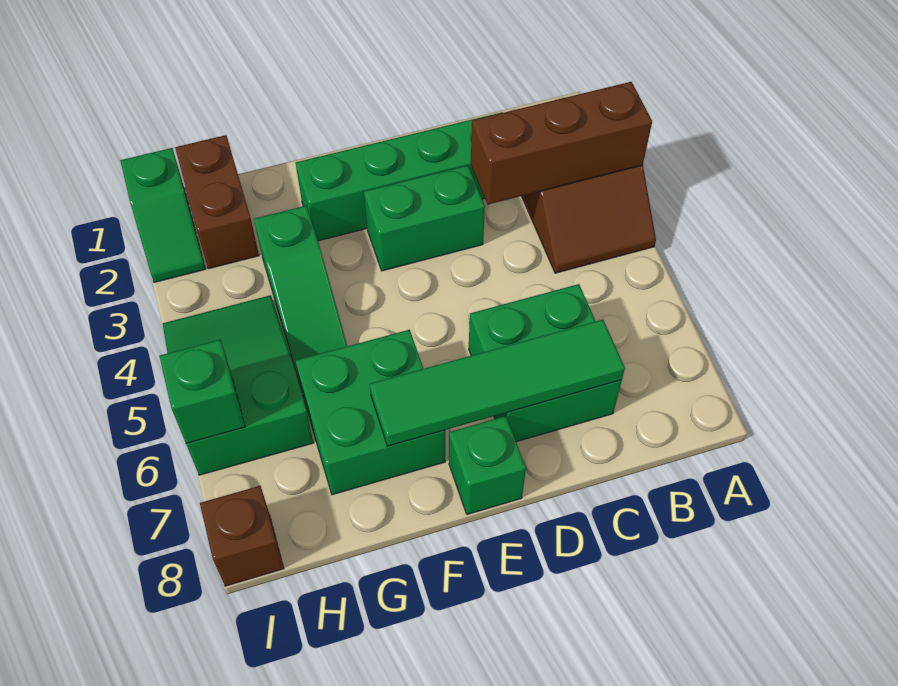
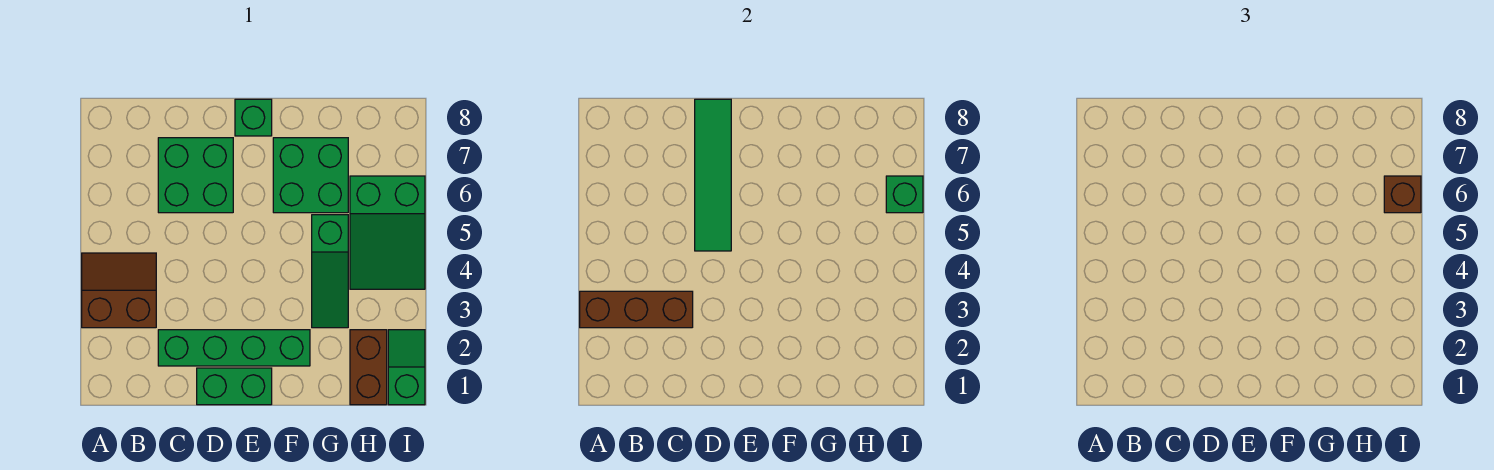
green 1x4 tile [370,320,625,446] -> green 1x4 tile turned to [695,99,731,251]
green 1x2 brick [364,165,485,271] -> green 1x2 brick moved to [197,368,272,405]
green 1x3 slope [254,206,347,391] -> green 1x3 slope turned to [312,215,348,328]
brown 1x1 brick [200,486,284,586] -> brown 1x1 brick moved to [1384,176,1421,213]

